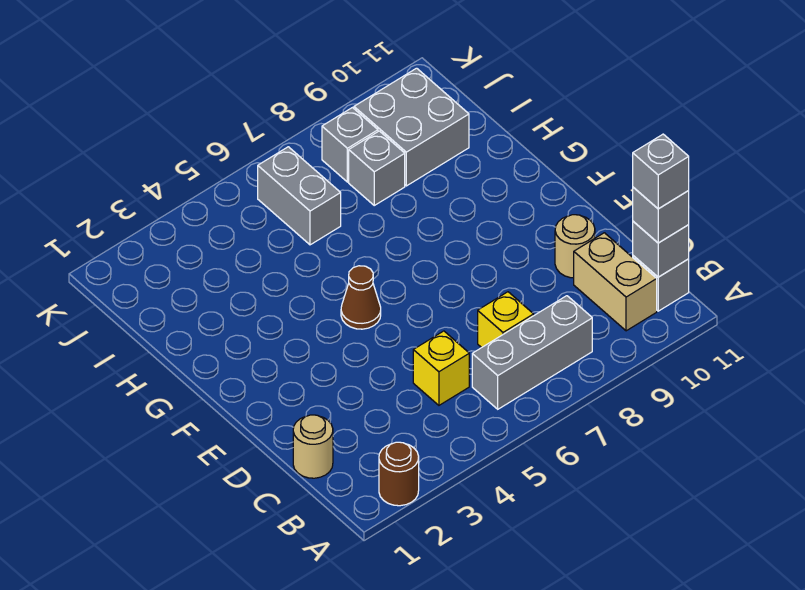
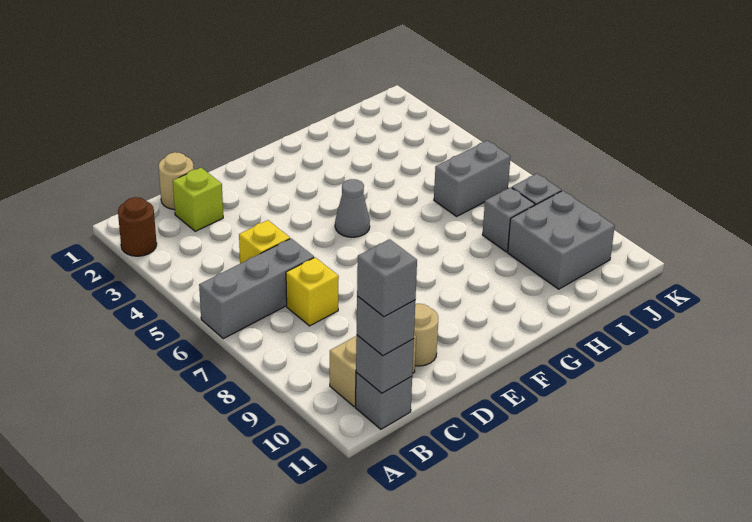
grey 1x3 brick [472,296,592,409] -> grey 1x3 brick turned to [199,239,314,339]
none -> lime 1x1 brick [173,168,223,231]
brown 1x1 cone [341,266,381,329] -> grey 1x1 cone [335,179,370,237]

